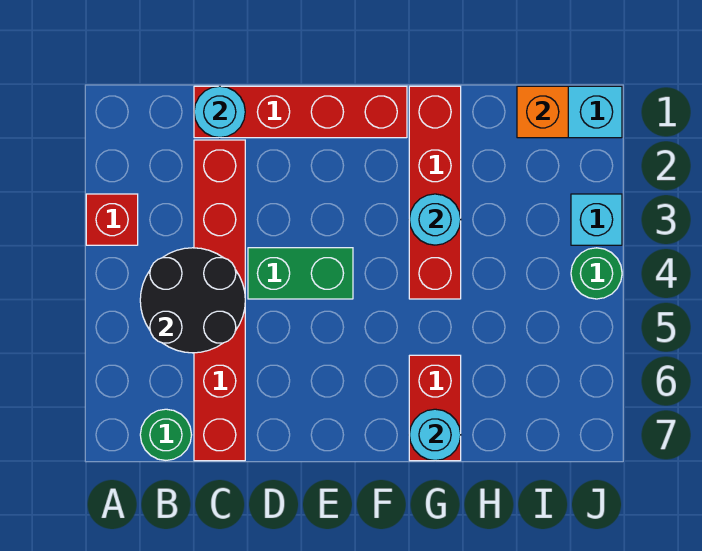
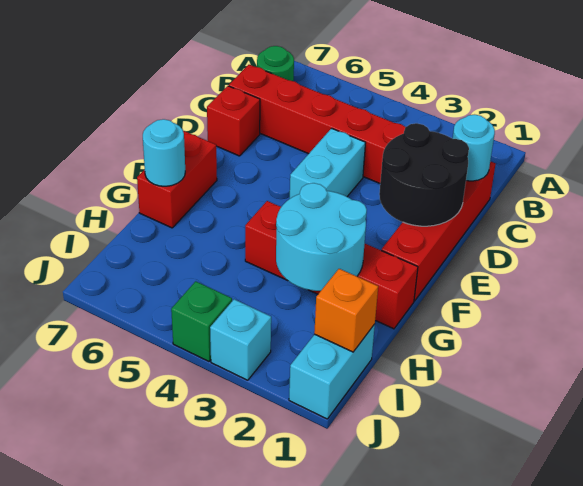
red 1x1 brick [86,194,138,245] -> red 1x1 brick moved to [207,86,260,156]
black 2x2 round brick [140,248,245,353] -> black 2x2 round brick moved to [379,123,469,226]
green 1x2 brick [248,248,353,299] -> cyan 1x2 brick [290,128,365,198]
cyan 1x1 round brick [409,194,461,245] -> cyan 2x2 round brick [276,183,367,291]
red 1x2 brick [409,355,461,461] -> red 1x2 brick turned to [137,131,217,228]
green 1x1 round brick [571,248,622,299] -> green 1x1 brick [171,281,232,361]

